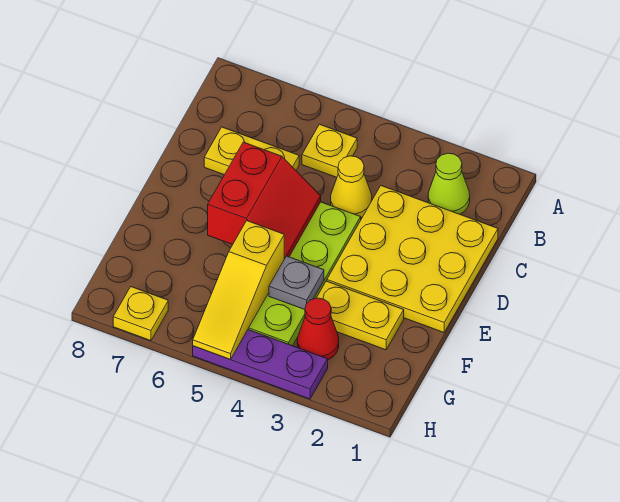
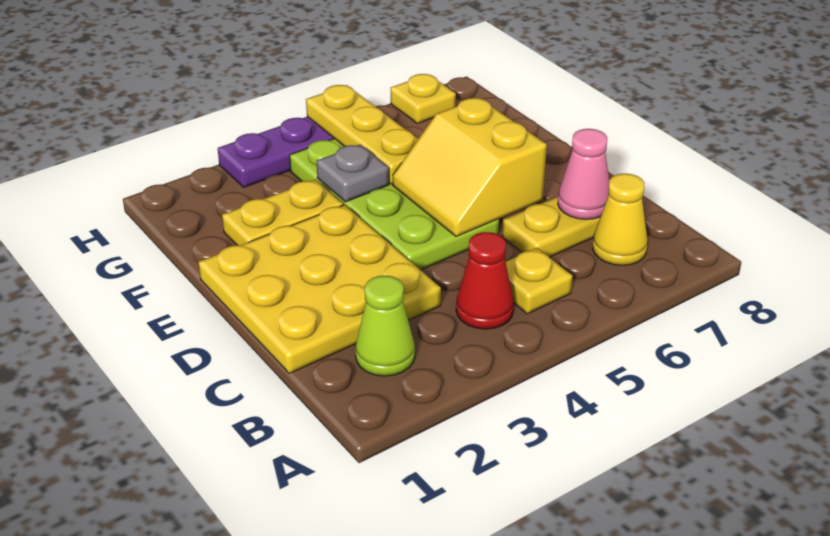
yellow 1x1 cone [331,156,372,217] -> yellow 1x1 cone moved to [593,174,648,265]
none -> pink 1x1 cone [558,129,609,219]
red 2x2 slope [208,142,321,259] -> yellow 2x2 slope [393,98,547,236]
yellow 1x3 slope [193,221,284,359] -> yellow 1x3 plate [306,85,418,184]
red 1x1 cone [297,298,339,360] -> red 1x1 cone moved to [456,232,514,329]

